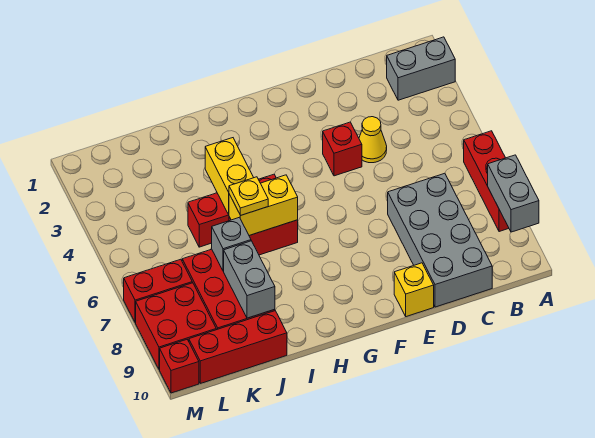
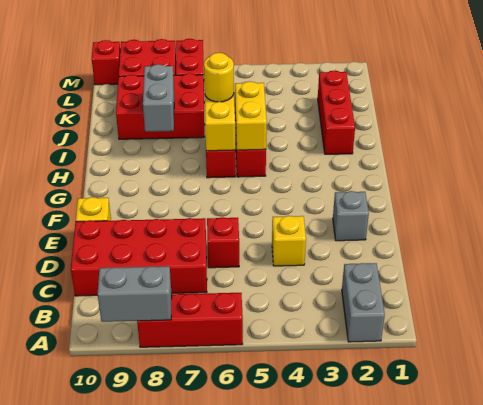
grey 2x4 brick [388,173,492,307] -> red 2x4 brick [71,218,207,296]
yellow 1x1 cone [359,117,387,163] -> yellow 1x1 brick [272,216,306,266]
red 1x1 brick [323,122,362,176] -> red 1x1 brick moved to [207,217,239,268]
yellow 1x2 brick [205,138,254,214] -> yellow 1x2 brick turned to [235,81,267,150]
yellow 1x1 plate [229,177,268,216] -> yellow 1x1 round brick [204,53,234,102]
grey 1x1 brick [212,217,251,271] -> grey 1x1 brick moved to [333,191,369,241]
grey 1x2 brick [224,241,275,318] -> grey 1x2 brick turned to [143,64,174,132]
red 1x3 brick [189,311,287,383] -> red 1x3 brick moved to [318,70,355,154]

